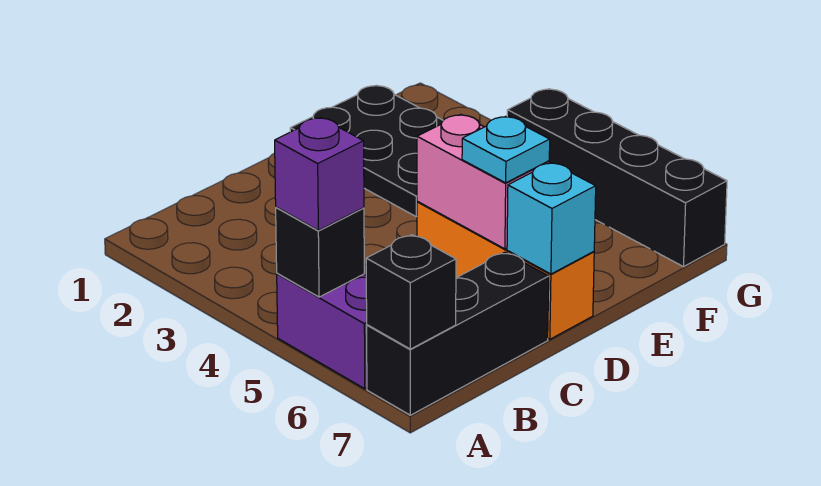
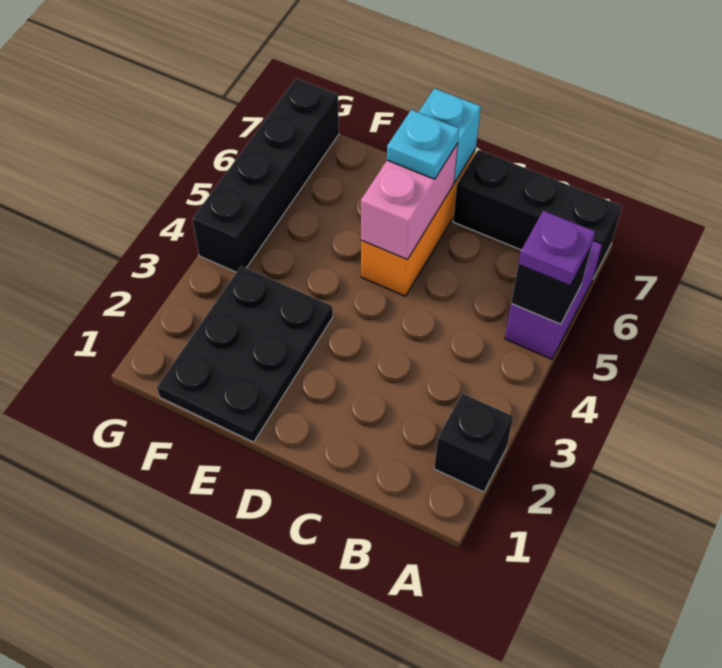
purple 1x1 brick [275,118,364,230] -> purple 1x1 plate [518,211,595,286]
black 1x1 brick [366,235,456,349] -> black 1x1 brick moved to [434,393,513,492]

